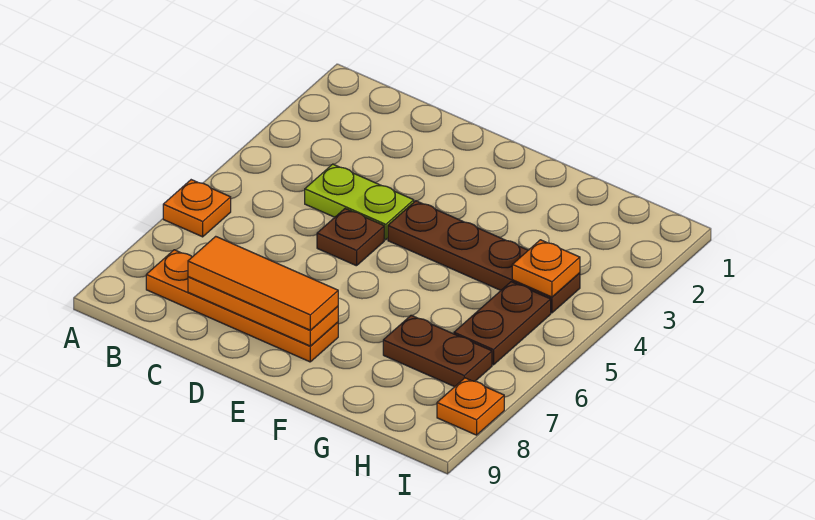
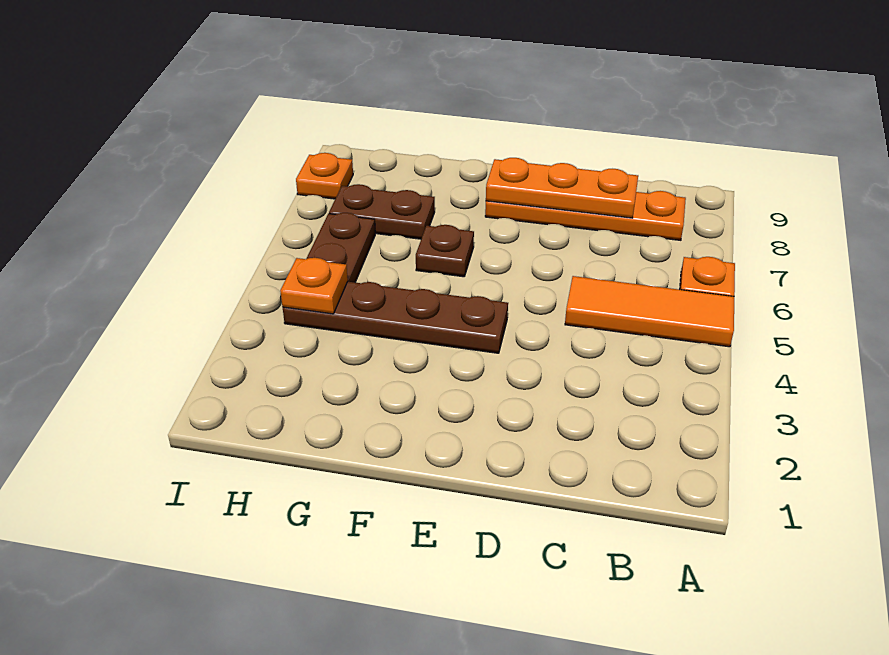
lime 1x2 plate [305,164,414,240] -> none
orange 1x3 tile [188,236,338,330] -> orange 1x3 tile moved to [565,276,734,347]
brown 1x1 plate [317,209,384,266] -> brown 1x1 plate moved to [416,225,474,277]

